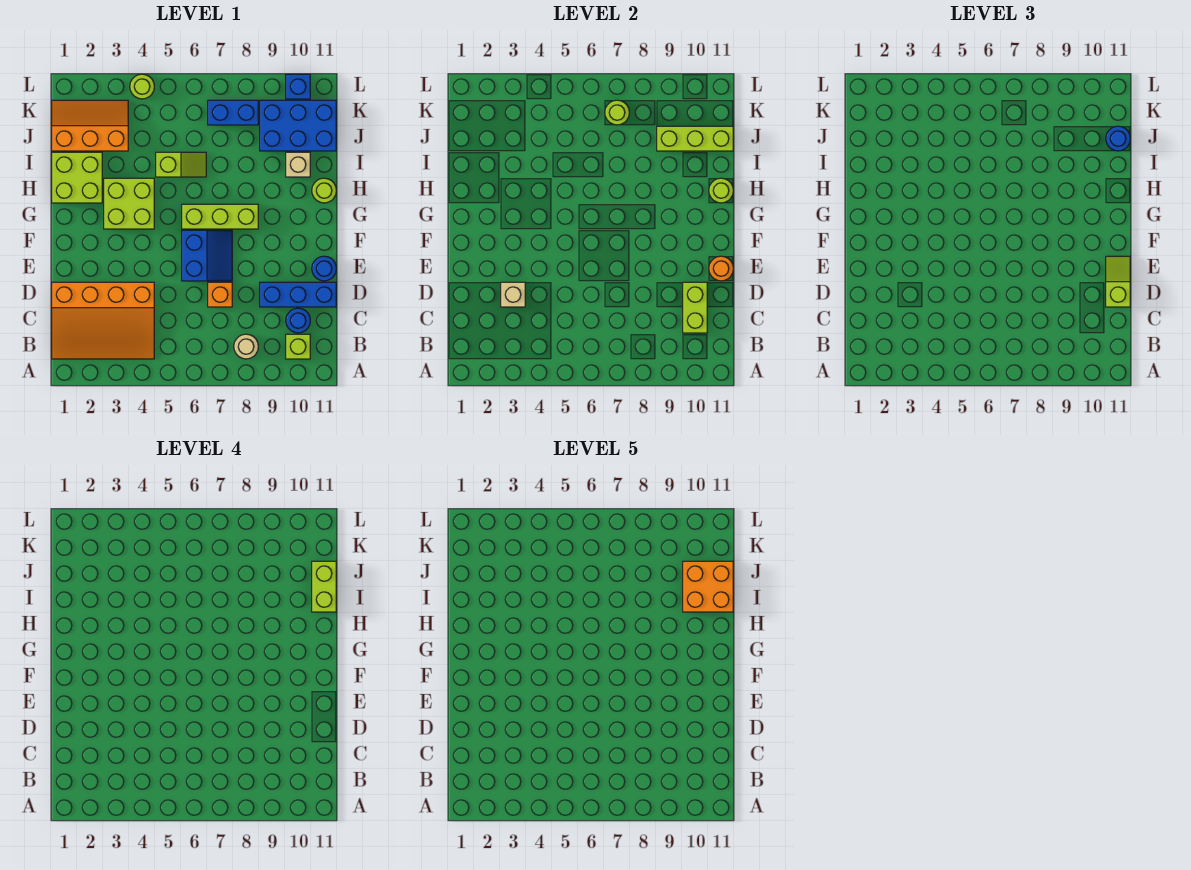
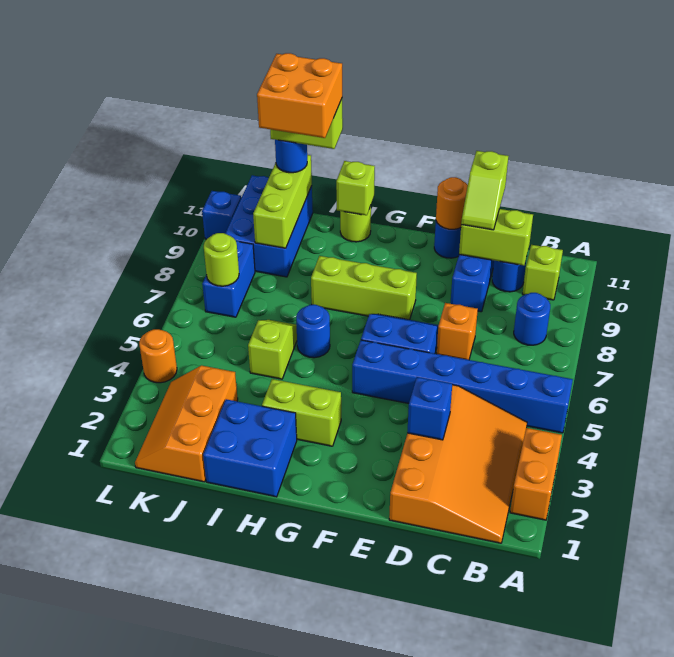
none -> orange 1x2 brick [510,428,562,520]
none -> blue 1x6 brick [352,340,573,433]
tan 1x1 round brick [234,334,258,359] -> blue 1x1 round brick [514,293,550,345]
tan 1x1 brick [501,282,525,307] -> blue 1x1 brick [407,377,452,440]
lime 1x2 slope [1106,256,1130,307] -> lime 1x2 slope turned to [461,151,508,230]
lime 2x2 brick [104,178,154,229] -> lime 1x2 brick [262,379,341,446]
lime 1x3 brick [182,204,258,229] -> lime 1x3 brick turned to [311,256,417,320]
lime 2x2 brick [52,152,102,203] -> blue 2x2 brick [203,399,297,497]
none -> blue 1x1 round brick [296,305,330,358]
lime 1x1 round brick [709,178,733,203] -> lime 1x1 brick [336,161,375,215]
tan 1x1 brick [286,152,310,177] -> none
lime 1x1 round brick [130,74,154,99] -> orange 1x1 round brick [139,329,177,383]

